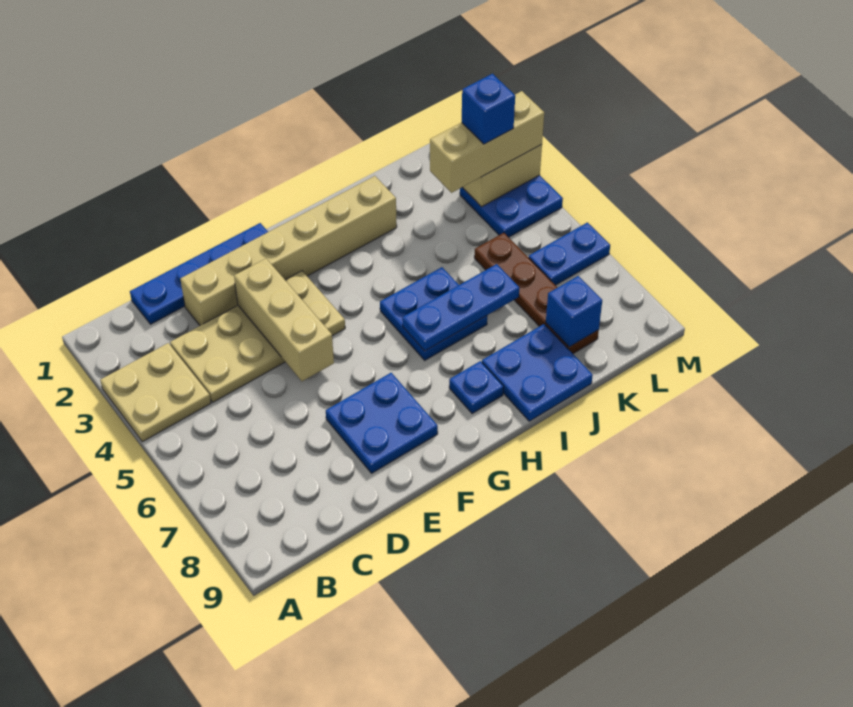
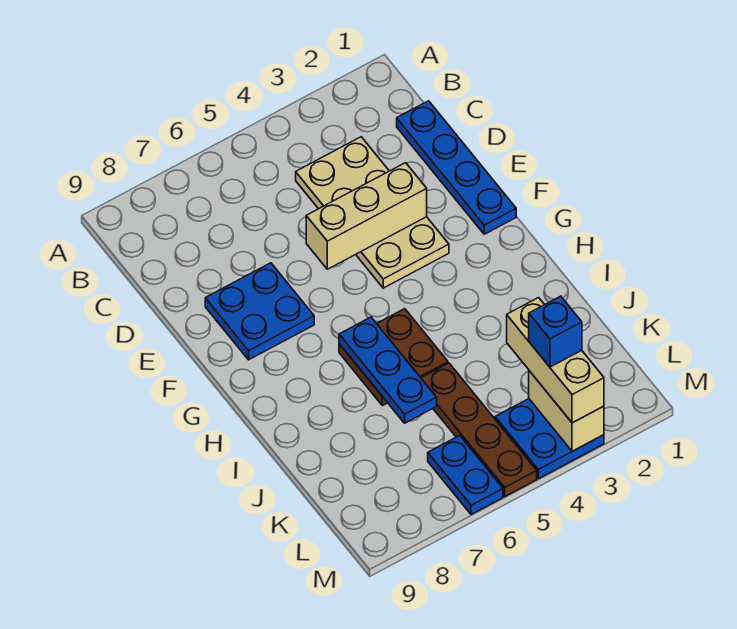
tan 2x2 plate [100,343,211,442] -> none
tan 1x6 brick [180,176,397,326] -> none
blue 2x2 plate [380,267,487,360] -> brown 2x2 plate [339,309,448,406]
blue 1x1 plate [449,361,504,414] -> none
blue 2x2 plate [482,324,593,421] -> none
brown 1x4 plate [474,233,599,354] -> brown 1x4 plate turned to [421,363,537,496]
blue 1x1 brick [546,276,602,347] -> none

